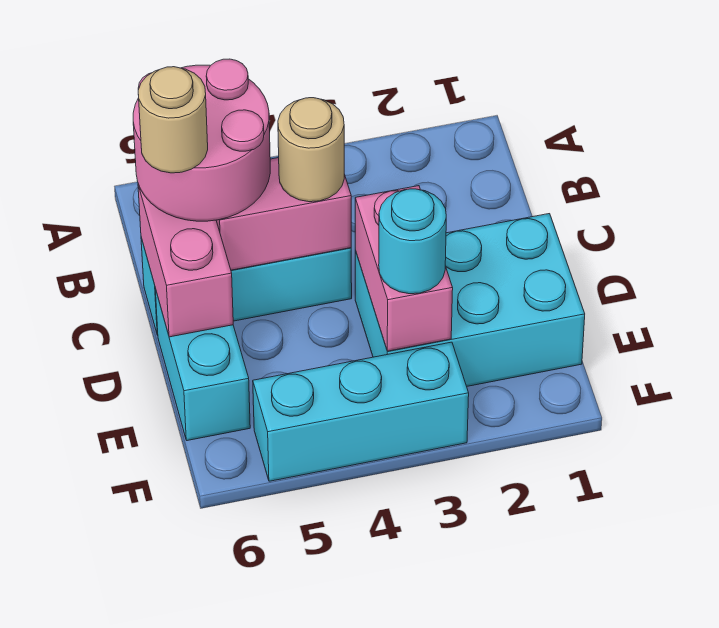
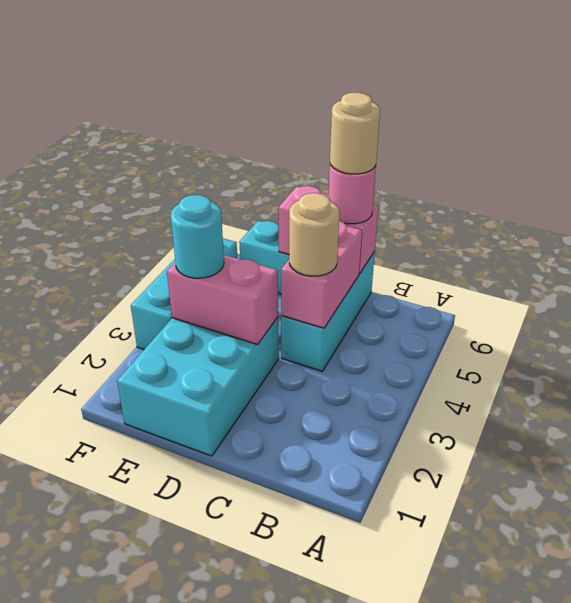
pink 2x2 round brick [133,59,270,221] -> pink 1x1 round brick [328,165,376,224]

